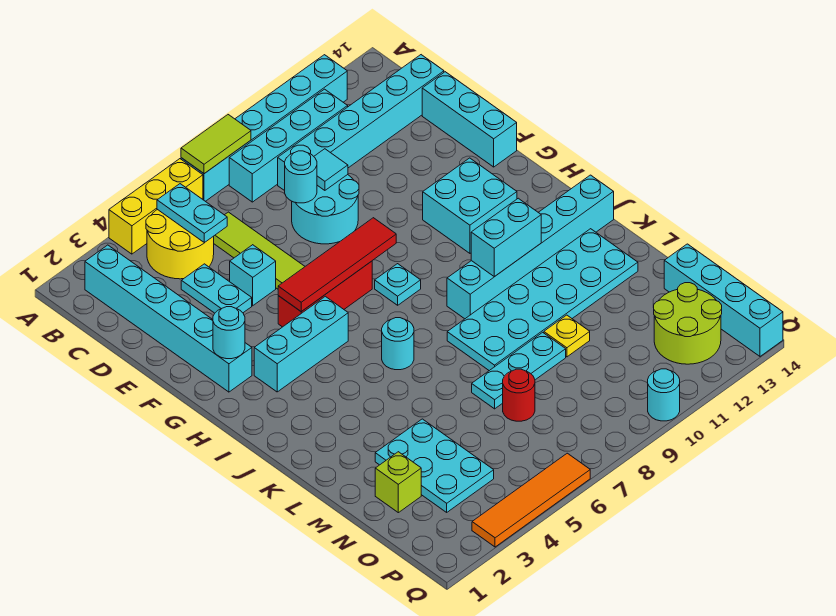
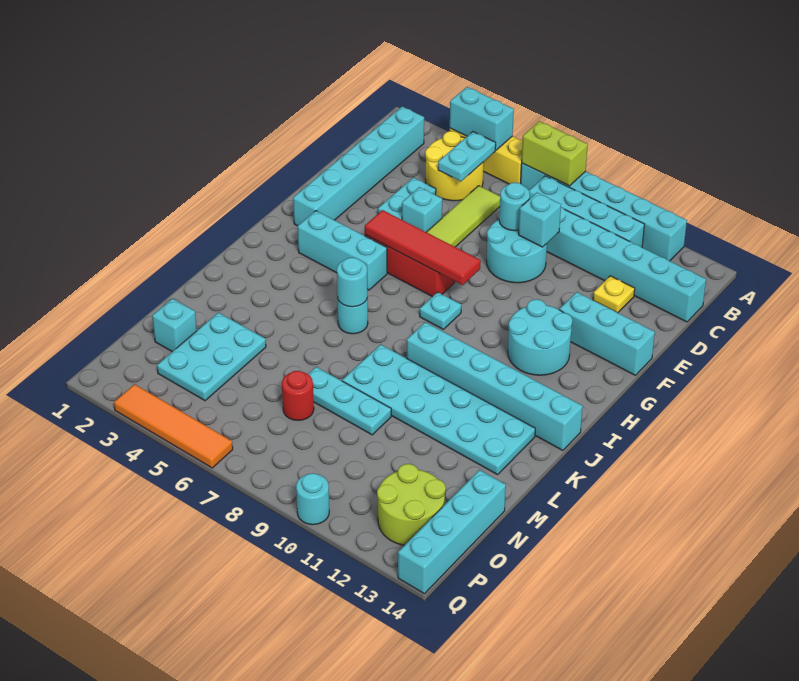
lime 1x2 tile [181,115,251,174] -> lime 1x2 brick [522,121,588,186]
cyan 1x1 tile [314,149,348,190] -> cyan 1x1 brick [519,193,561,247]
cyan 1x3 brick [422,72,517,167] -> cyan 1x3 brick turned to [559,292,655,375]
cyan 1x1 round brick [213,307,245,359] -> cyan 1x1 round brick moved to [337,258,367,307]
cyan 2x2 brick [423,158,517,253] -> cyan 2x2 round brick [508,299,572,375]
cyan 1x2 brick [471,198,541,277] -> cyan 1x2 brick moved to [450,87,514,150]
yellow 1x1 plate [544,315,590,357] -> yellow 1x1 plate moved to [593,276,635,313]
lime 1x1 brick [375,452,421,513] -> cyan 1x1 brick [152,299,197,352]

